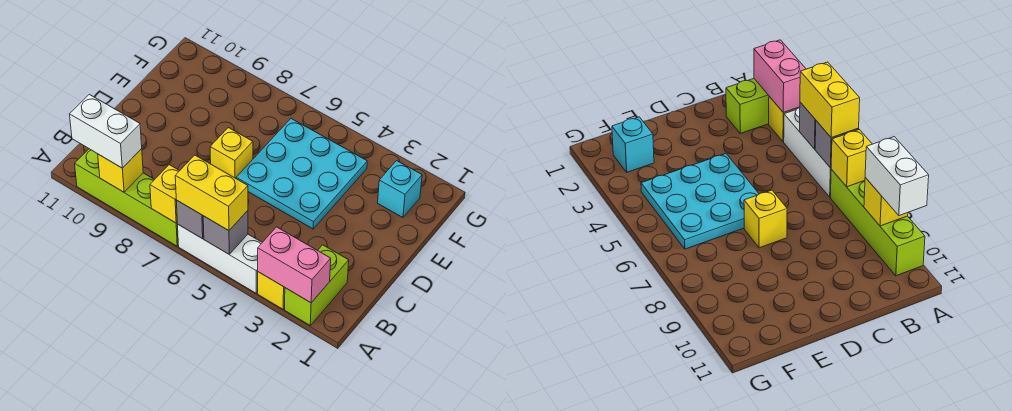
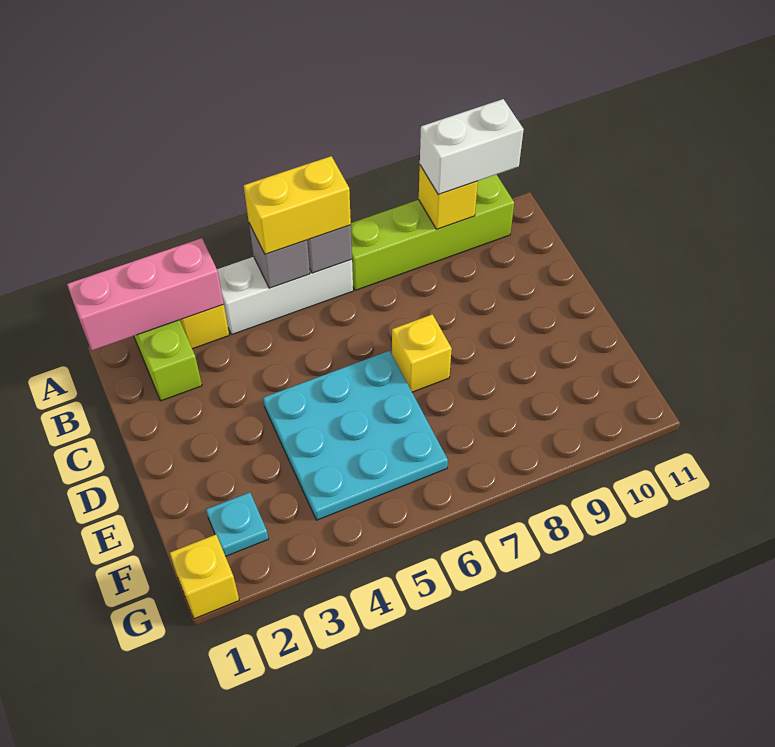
pink 1x2 brick [258,227,331,303] -> pink 1x3 brick [67,238,224,351]
yellow 1x1 brick [150,165,180,223] -> yellow 1x1 brick moved to [170,535,239,619]
cyan 1x1 brick [378,161,422,218] -> cyan 1x1 plate [206,492,268,556]

